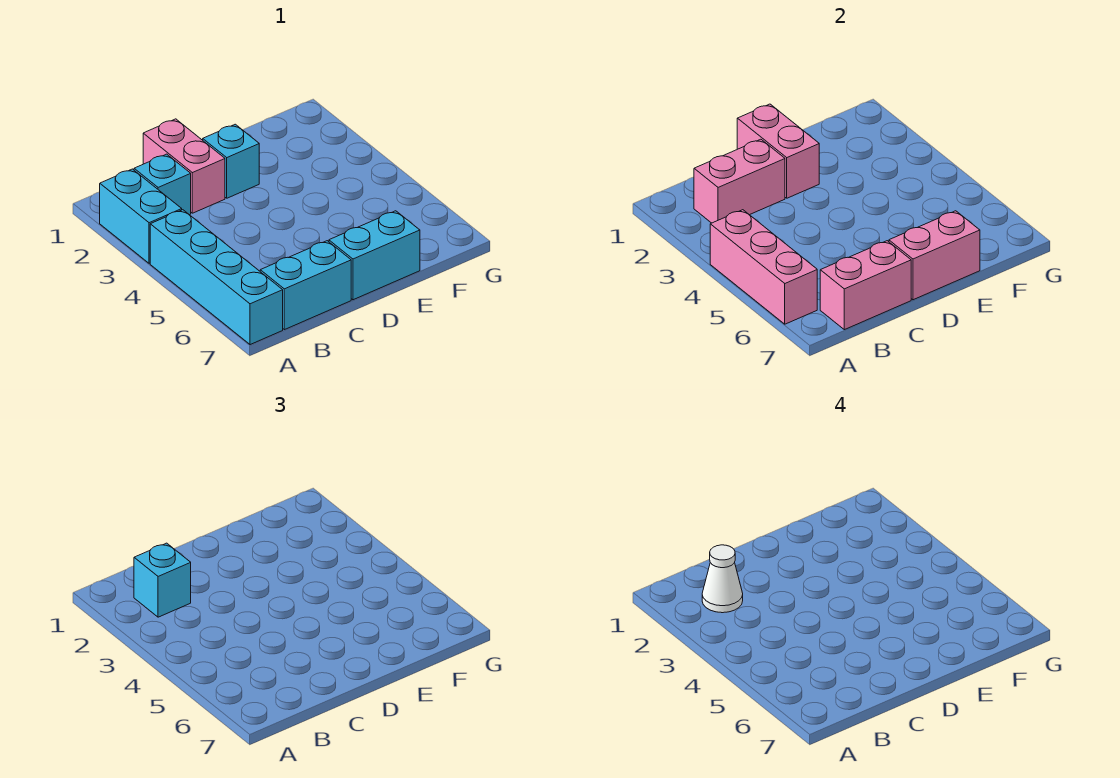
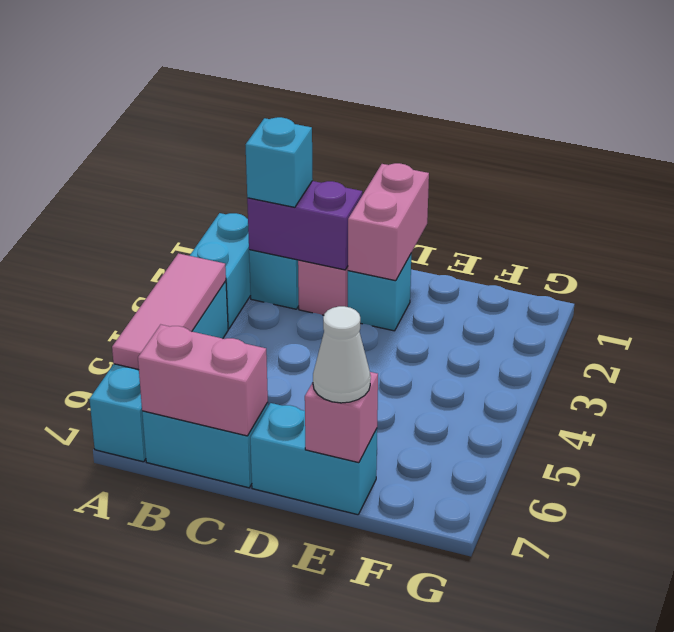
pink 1x3 brick [710,210,817,324] -> pink 1x3 tile [112,253,226,369]
pink 1x2 brick [694,139,785,223] -> purple 1x2 brick [247,181,362,270]
white 1x1 cone [702,545,743,613] -> white 1x1 cone moved to [313,306,371,403]
pink 1x2 brick [889,211,980,300] -> pink 1x1 brick [305,372,378,463]

